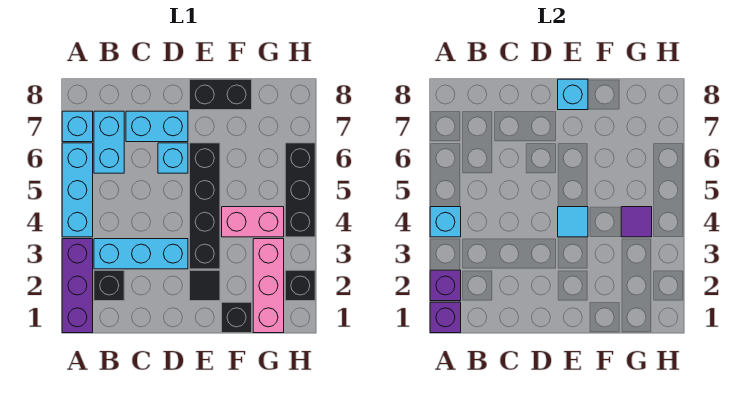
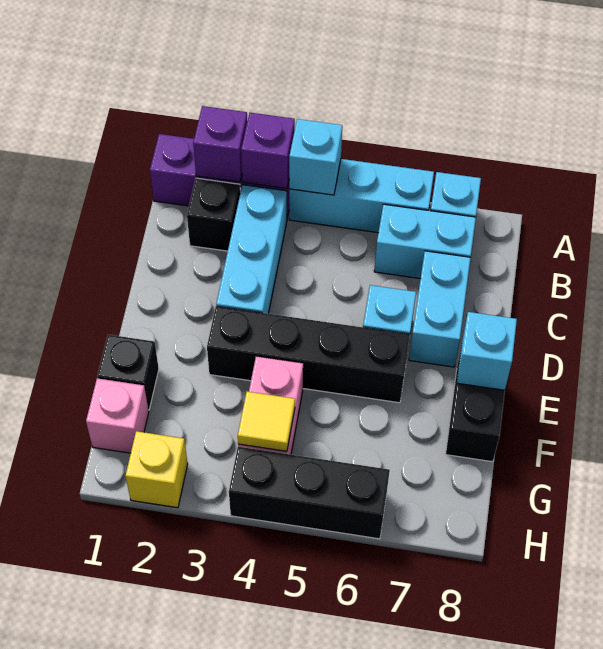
purple 1x1 brick [430,302,461,333] -> purple 1x1 brick moved to [241,113,295,189]
black 1x1 tile [190,270,220,301] -> none
cyan 1x1 tile [558,207,588,237] -> none
pink 1x3 brick [253,239,284,333] -> pink 1x1 brick [86,378,149,453]
purple 1x1 tile [621,207,652,237] -> yellow 1x1 tile [238,392,295,451]
black 1x1 brick [285,270,315,301] -> yellow 1x1 brick [126,431,188,508]

